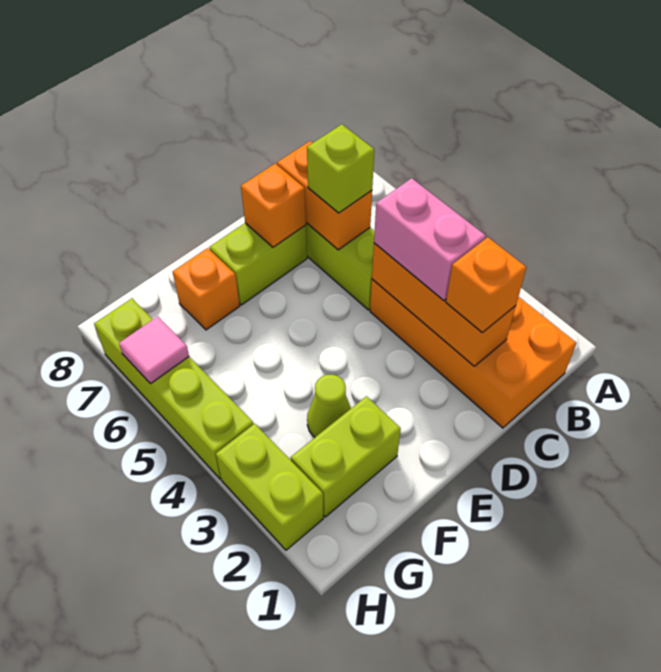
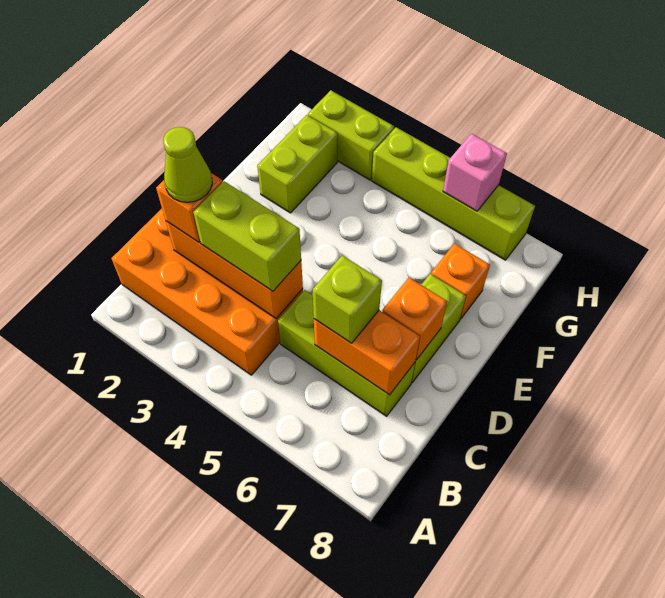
pink 1x2 brick [374,178,486,301] -> lime 1x2 brick [193,181,301,291]
lime 1x1 cone [307,375,351,437] -> lime 1x1 cone moved to [163,127,212,202]
pink 1x1 tile [119,317,189,384] -> pink 1x1 brick [443,134,507,211]

